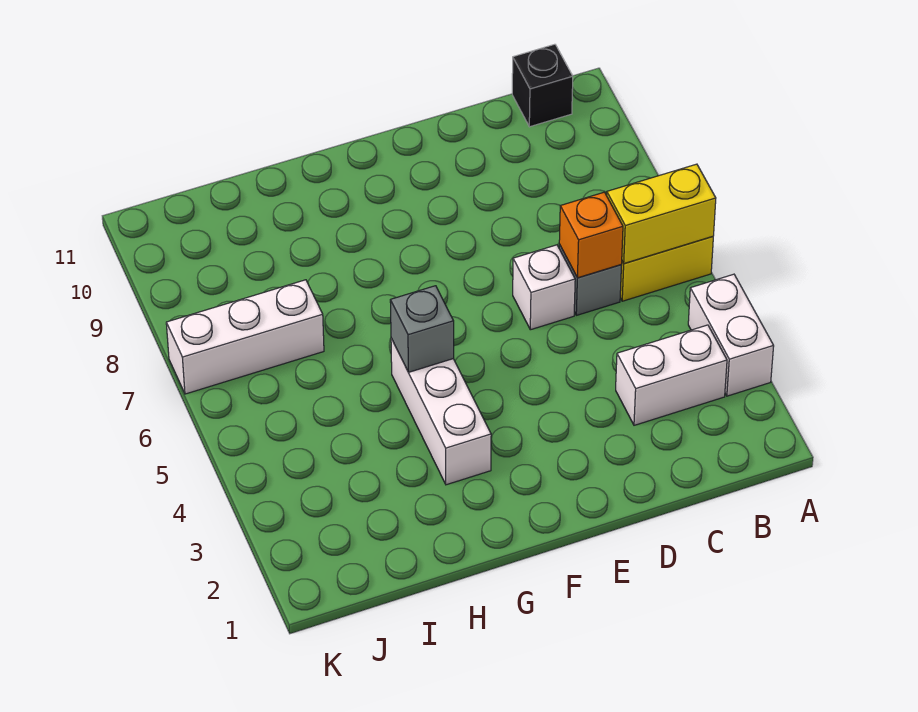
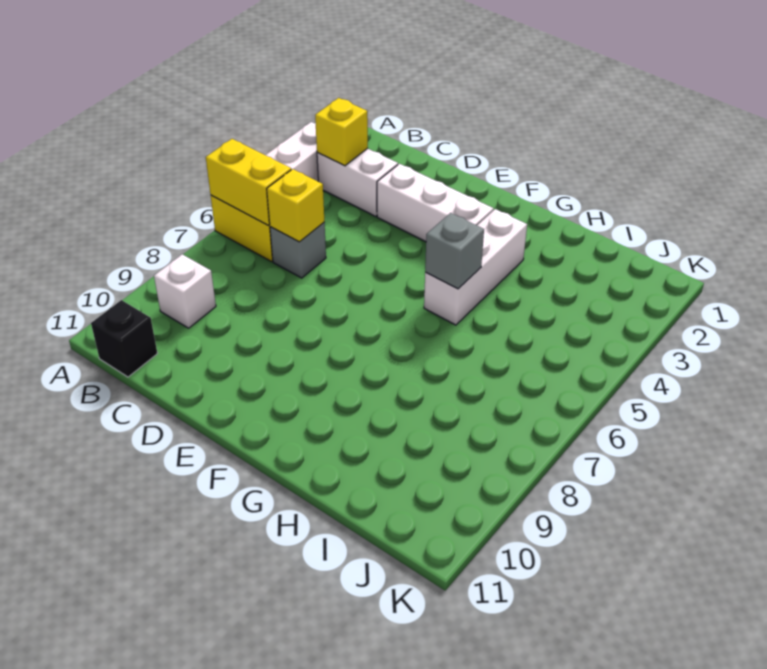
none -> yellow 1x1 brick [315,98,368,166]
orange 1x1 brick [559,192,623,278] -> yellow 1x1 brick [267,169,324,242]
white 1x1 brick [513,245,575,330] -> white 1x1 brick moved to [154,254,216,328]
white 1x3 brick [166,280,324,394] -> white 1x3 brick moved to [377,164,494,242]

